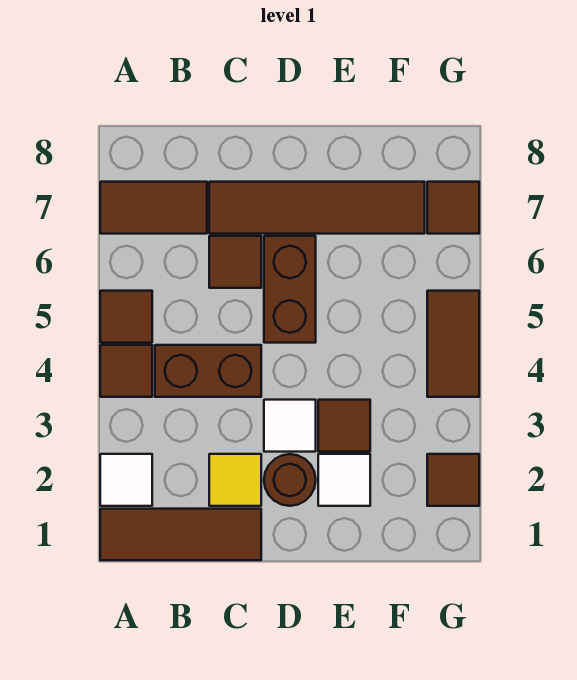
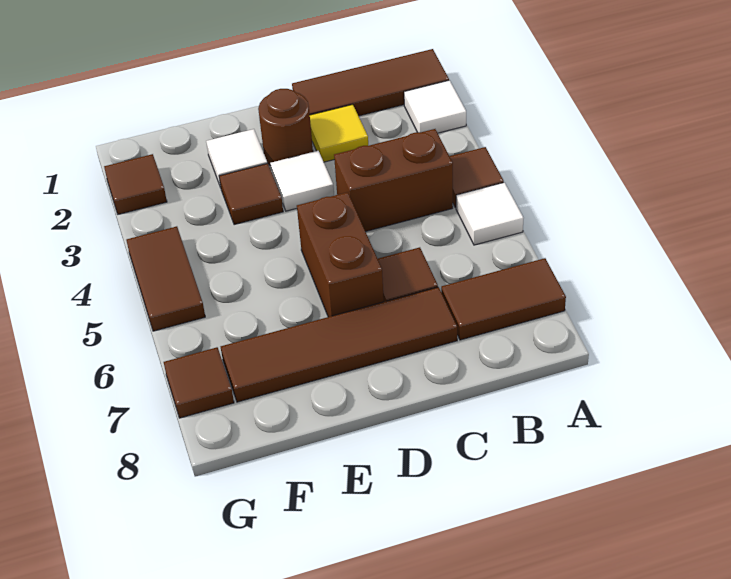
brown 1x1 tile [100,291,152,343] -> white 1x1 tile [456,182,523,245]

